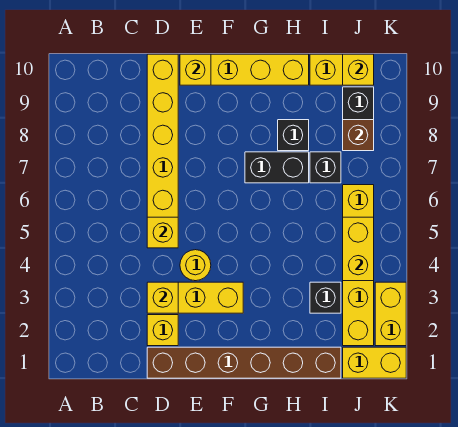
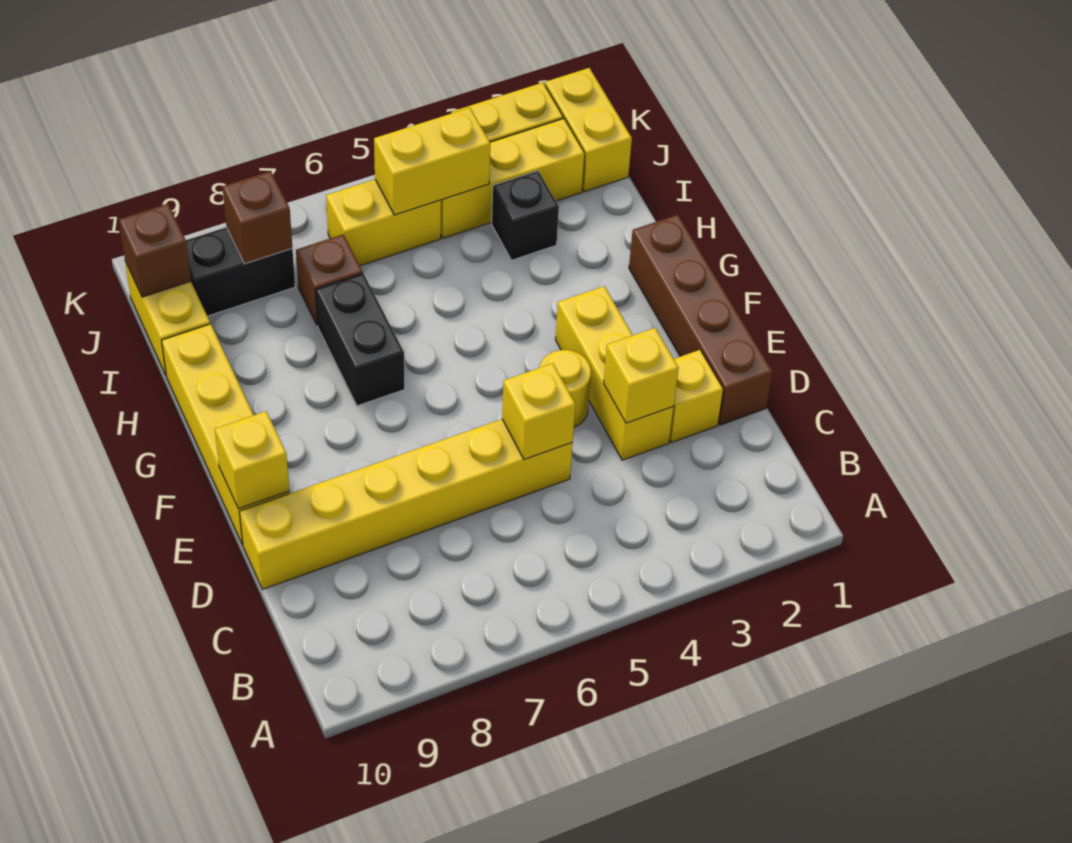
brown 1x6 brick [147,347,341,378] -> brown 1x4 brick [629,215,773,425]
black 1x1 brick [278,120,309,151] -> none
black 1x1 brick [310,152,341,183] -> brown 1x1 brick [296,234,363,325]
yellow 1x1 brick [343,54,374,85] -> brown 1x1 brick [119,204,191,297]

